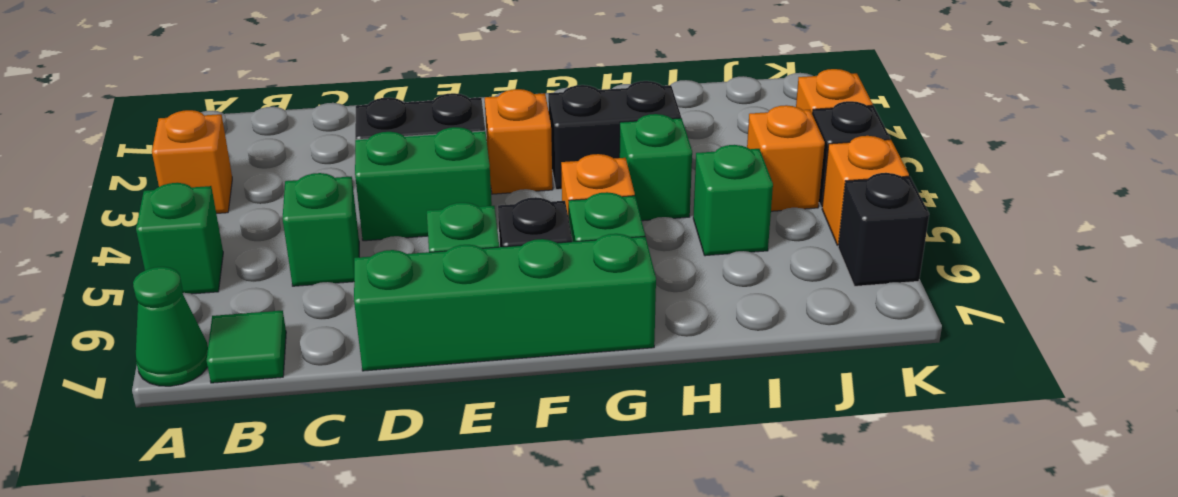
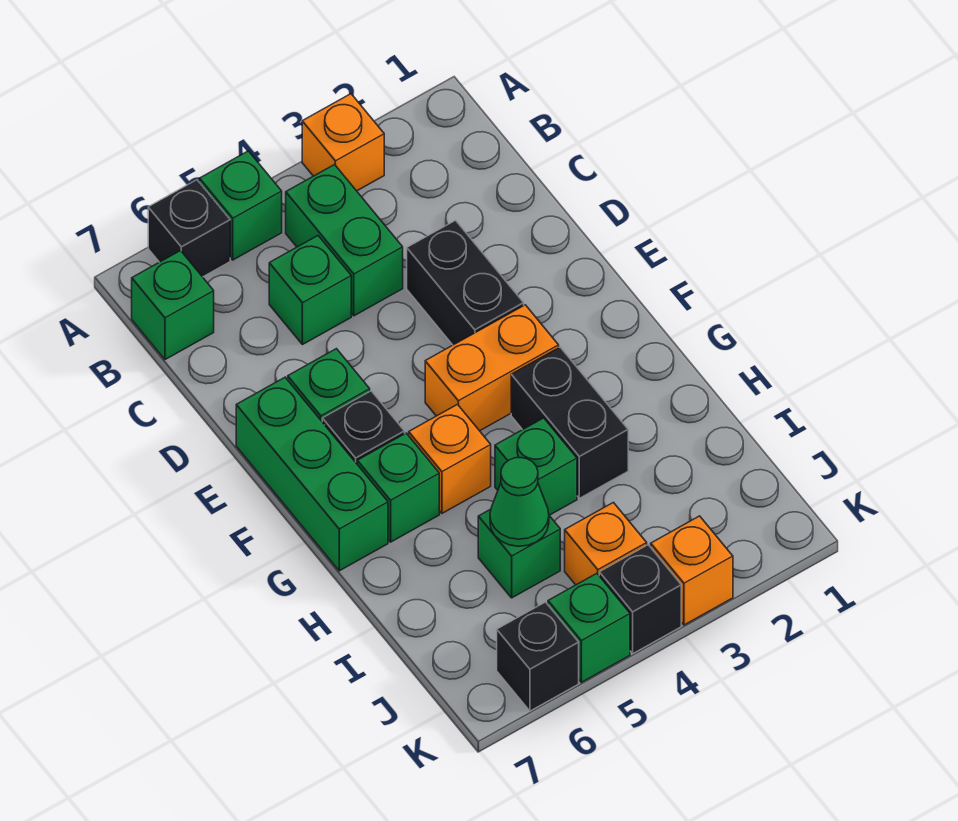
none -> black 1x1 brick [148,180,230,277]
green 1x1 cone [133,267,208,386] -> green 1x1 cone moved to [490,458,549,546]
green 1x1 tile [207,310,286,383] -> green 1x1 brick [132,251,214,360]
green 1x2 brick [355,127,492,241] -> green 1x2 brick moved to [286,165,403,316]
green 1x4 brick [354,234,656,371] -> green 1x3 brick [236,378,388,571]
orange 1x1 brick [485,89,553,194] -> orange 1x2 brick [425,305,559,431]
orange 1x1 brick [822,136,909,246] -> green 1x1 brick [548,574,630,682]

